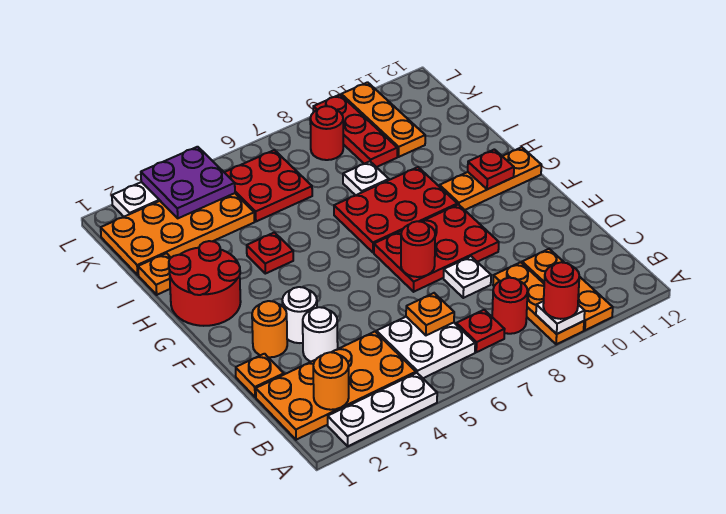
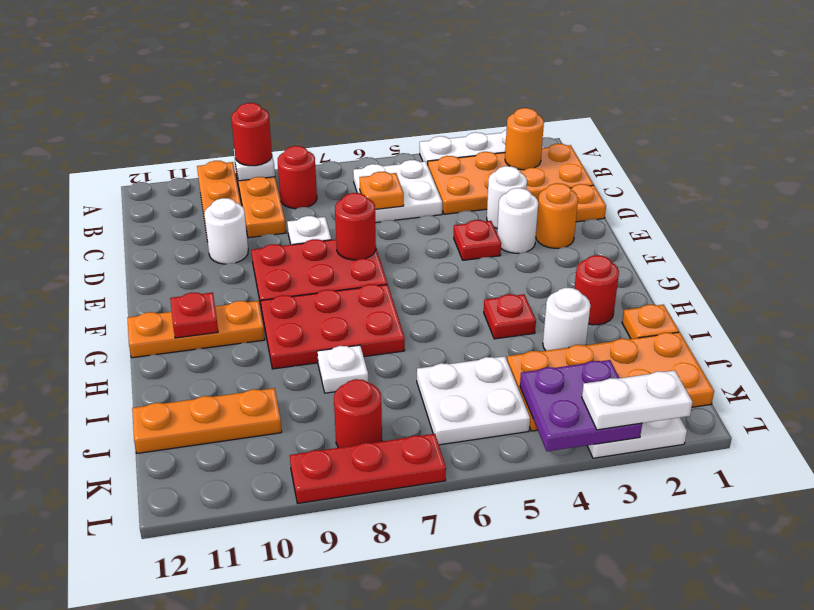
red 1x1 plate [456,310,505,352] -> red 1x1 plate moved to [454,220,501,260]
none -> white 1x1 round brick [204,198,248,264]
red 2x2 round brick [169,241,241,326] -> red 1x1 round brick [574,255,619,325]
none -> white 1x1 round brick [543,288,590,351]
red 2x2 plate [224,150,312,221] -> white 2x2 plate [417,356,530,445]
red 1x3 plate [313,95,397,167] -> red 1x3 plate turned to [290,434,446,503]
orange 1x3 plate [341,82,425,157] -> orange 1x3 plate turned to [132,388,282,453]
none -> white 1x2 plate [582,370,693,430]

